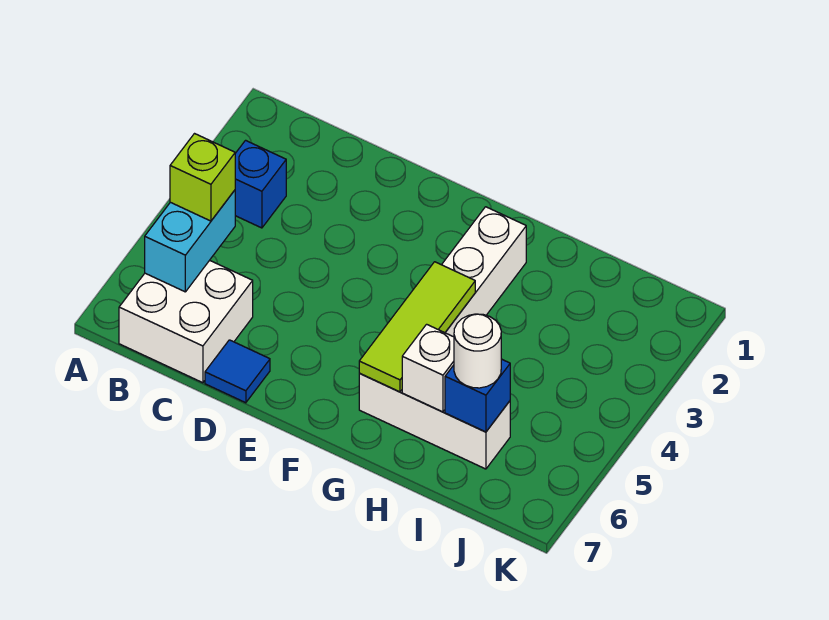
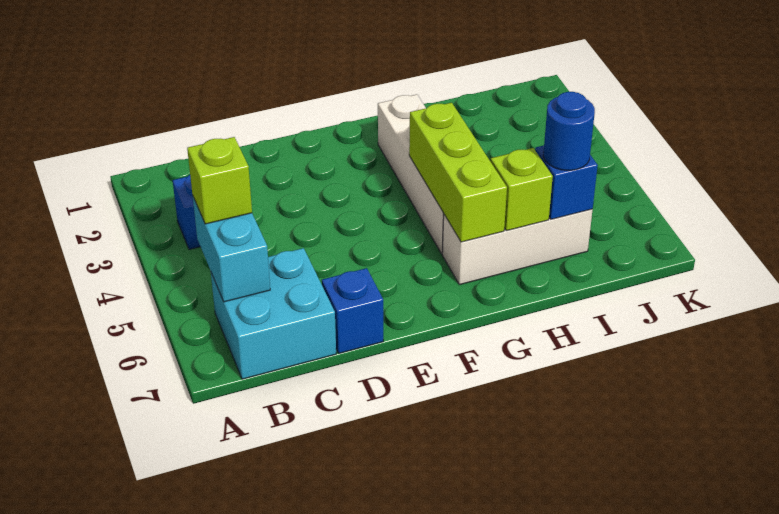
white 2x2 brick [119,260,253,383] -> cyan 2x2 brick [211,248,336,379]
blue 1x1 tile [205,340,270,403] -> blue 1x1 brick [322,268,383,353]
lime 1x3 tile [359,262,475,392] -> lime 1x3 brick [409,103,507,242]
white 1x1 brick [402,324,454,412] -> lime 1x1 brick [490,148,553,231]
white 1x1 round brick [454,314,501,388] -> blue 1x1 round brick [543,92,595,171]

